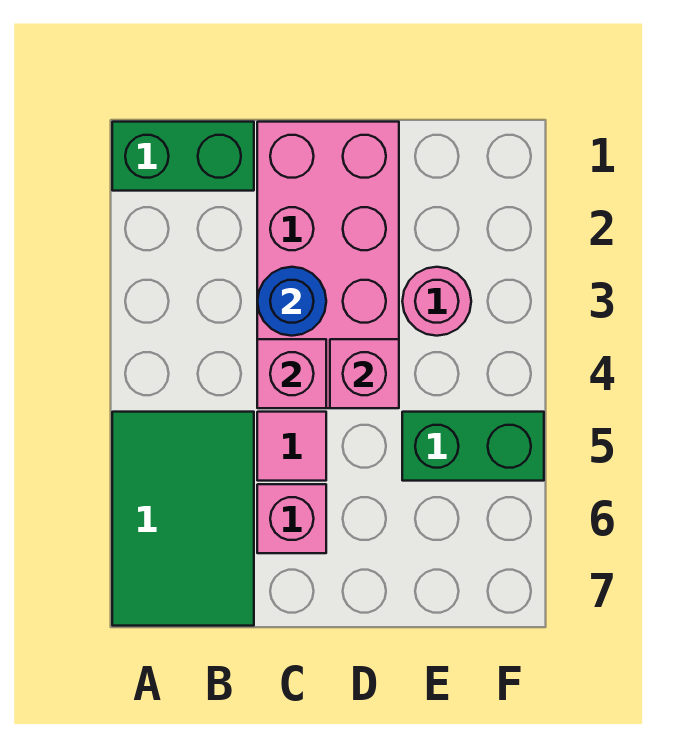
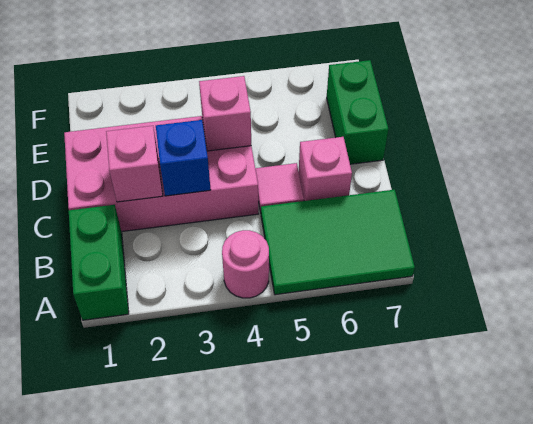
blue 1x1 round brick [257,267,326,336] -> blue 1x1 brick [156,120,211,196]
pink 1x1 brick [257,339,326,408] -> pink 1x1 brick moved to [106,126,163,202]
pink 1x1 round brick [402,267,471,336] -> pink 1x1 round brick moved to [222,230,269,298]
green 1x2 brick [402,412,544,481] -> green 1x2 brick moved to [327,60,388,164]

